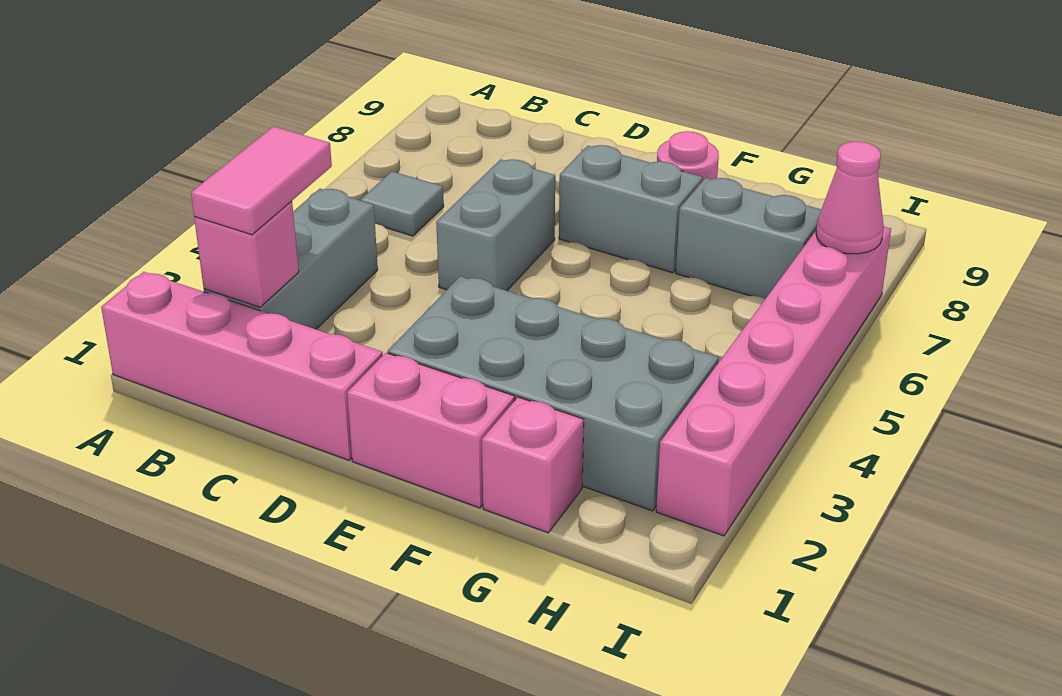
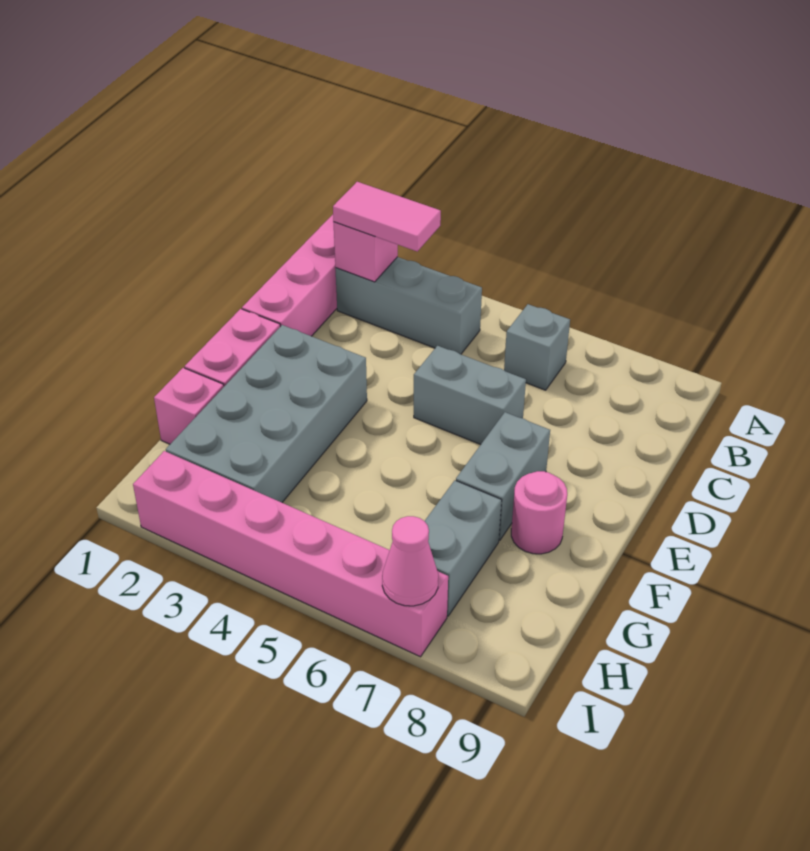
grey 1x1 tile [360,171,444,236] -> grey 1x1 brick [504,304,570,390]

